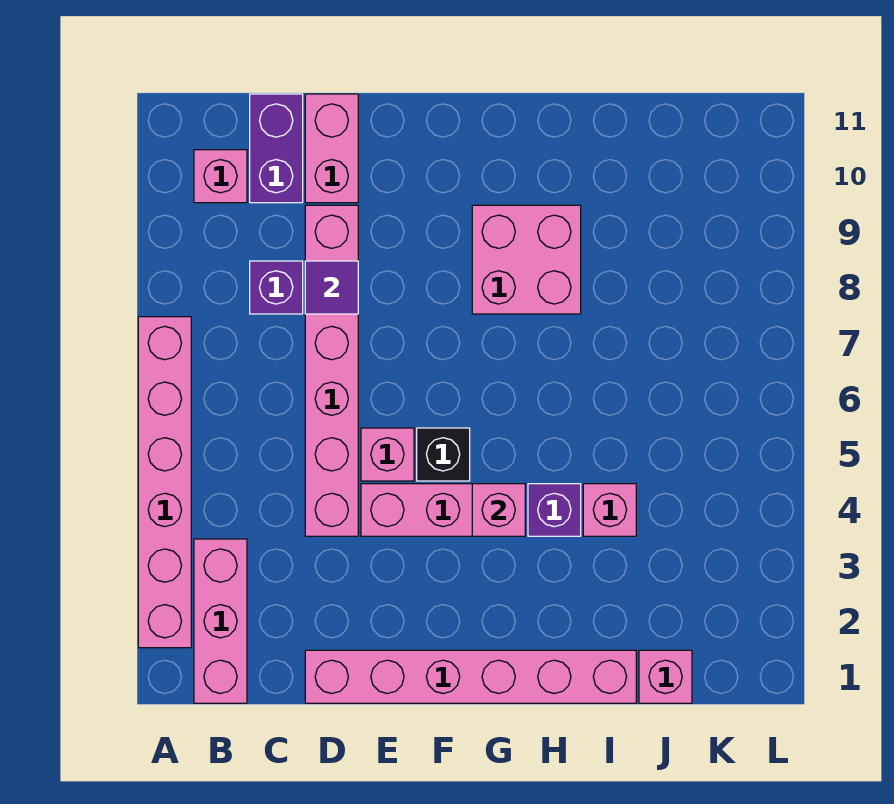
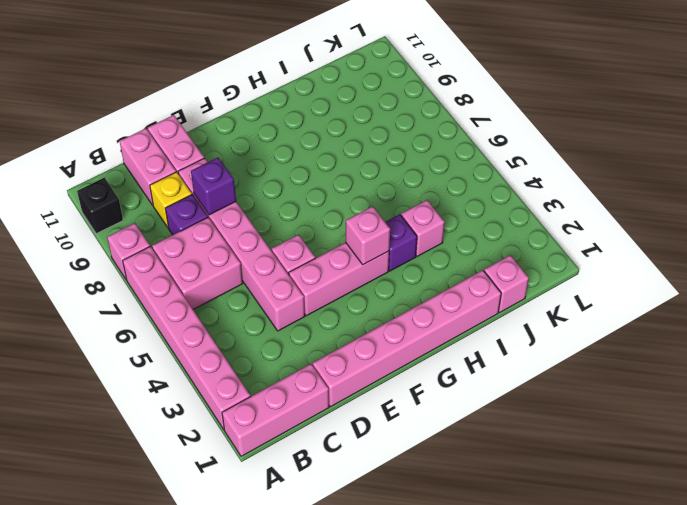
pink 1x3 brick [194,539,247,703] -> pink 1x3 brick turned to [222,364,329,456]
pink 1x1 brick [194,150,247,203] -> pink 1x1 brick moved to [107,223,150,280]
none -> yellow 1x1 brick [150,172,192,227]
purple 1x2 brick [250,94,303,203] -> pink 1x2 brick [120,128,176,205]
purple 1x1 tile [305,261,358,314] -> purple 1x1 brick [191,158,236,215]
black 1x1 brick [417,428,470,481] -> black 1x1 brick moved to [77,178,123,234]
pink 2x2 brick [472,205,581,314] -> pink 2x2 brick moved to [152,217,243,309]

